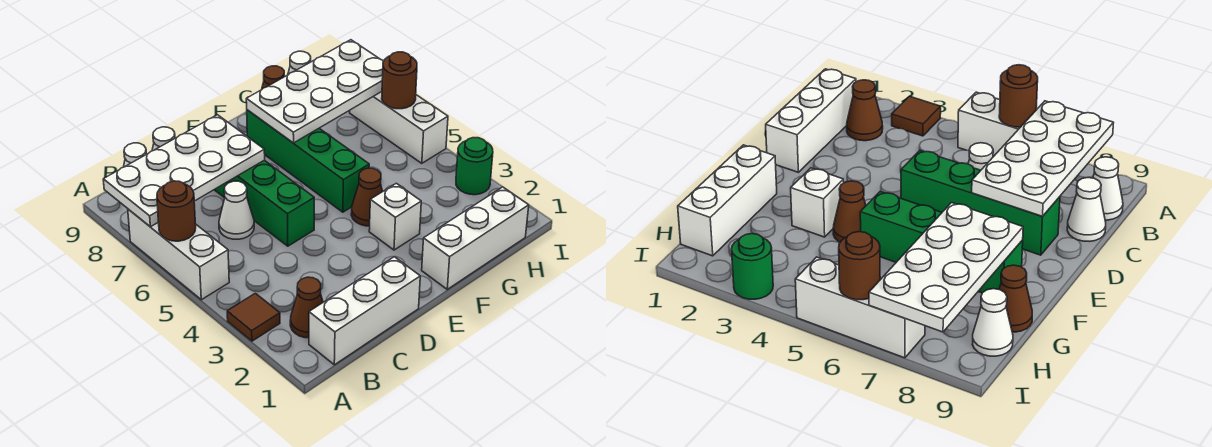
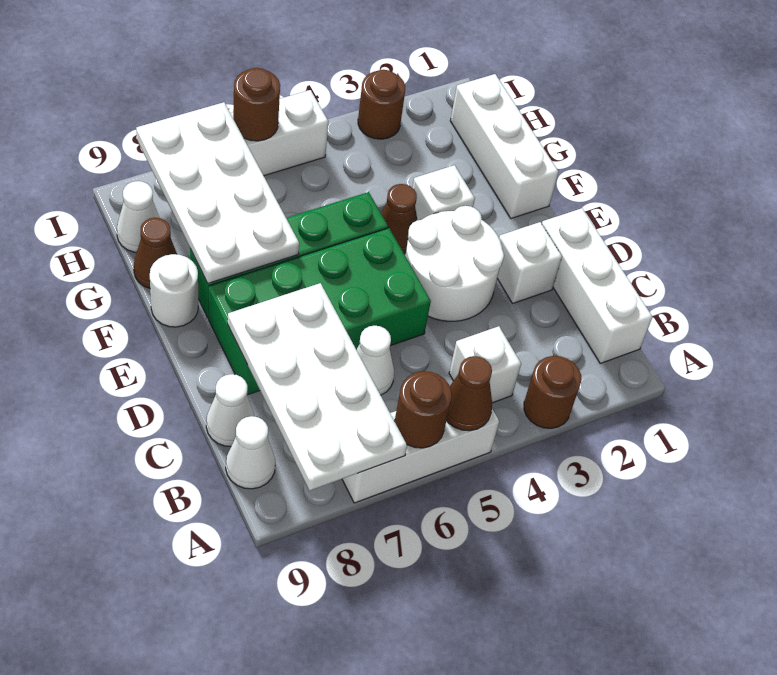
brown 1x1 tile [227,293,280,341] -> brown 1x1 round brick [524,356,581,428]
brown 1x1 cone [290,277,323,338] -> brown 1x1 cone moved to [447,356,492,431]
none -> white 1x1 brick [449,326,521,403]
none -> white 1x1 brick [497,222,562,303]
none -> white 2x2 round brick [405,206,504,321]
green 1x4 brick [214,160,314,246] -> green 2x4 brick [209,228,431,395]
none -> white 1x1 round brick [150,254,198,327]
green 1x1 round brick [456,138,493,195] -> brown 1x1 round brick [358,70,405,139]

